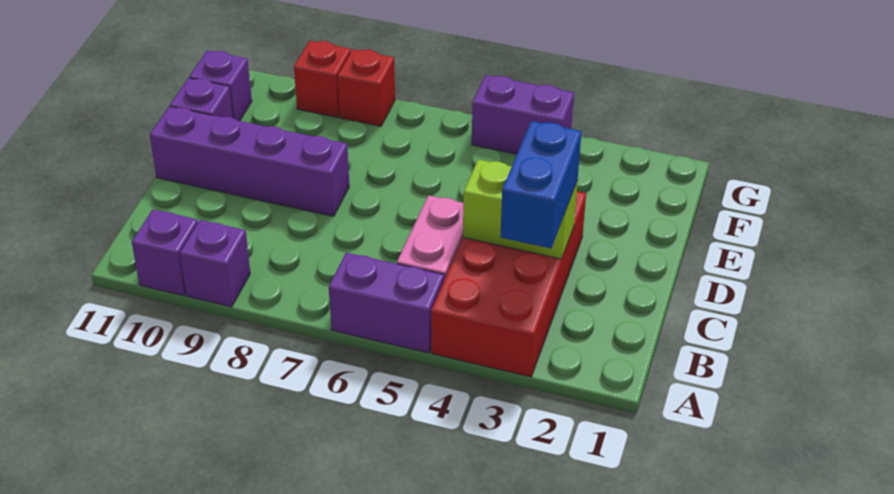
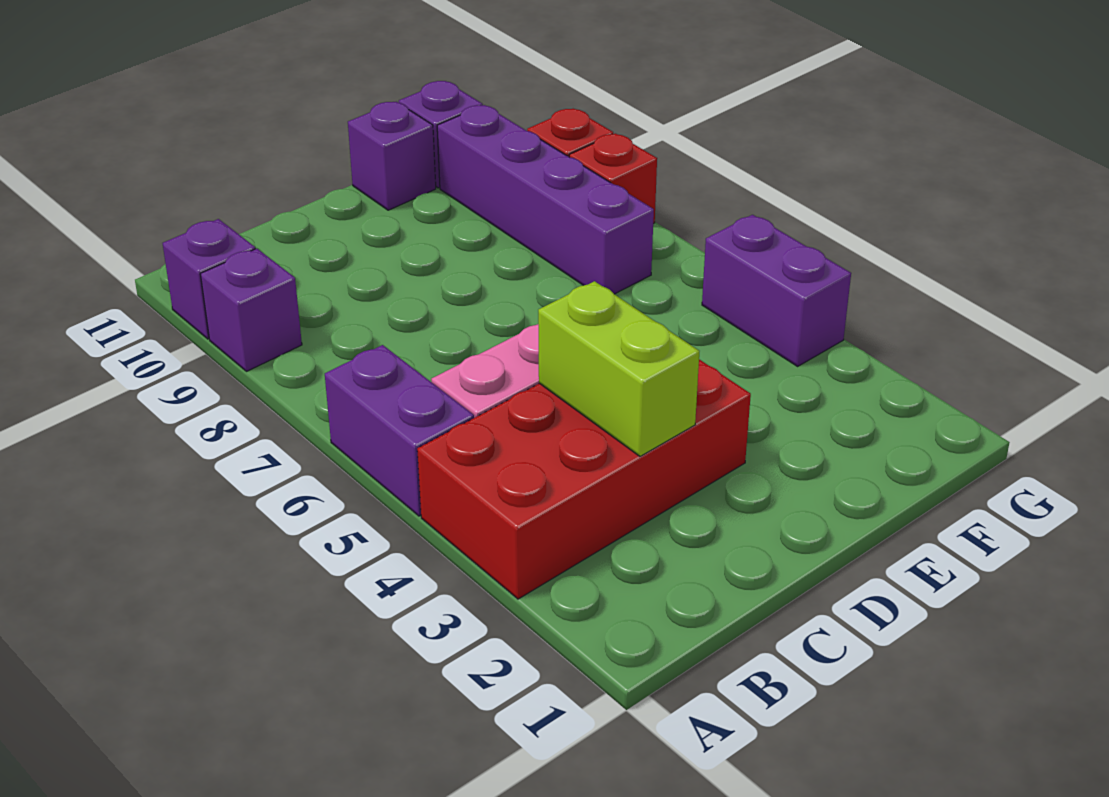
blue 1x2 brick [500,121,581,248] -> none
purple 1x4 brick [150,106,349,216] -> purple 1x4 brick moved to [437,105,654,294]

